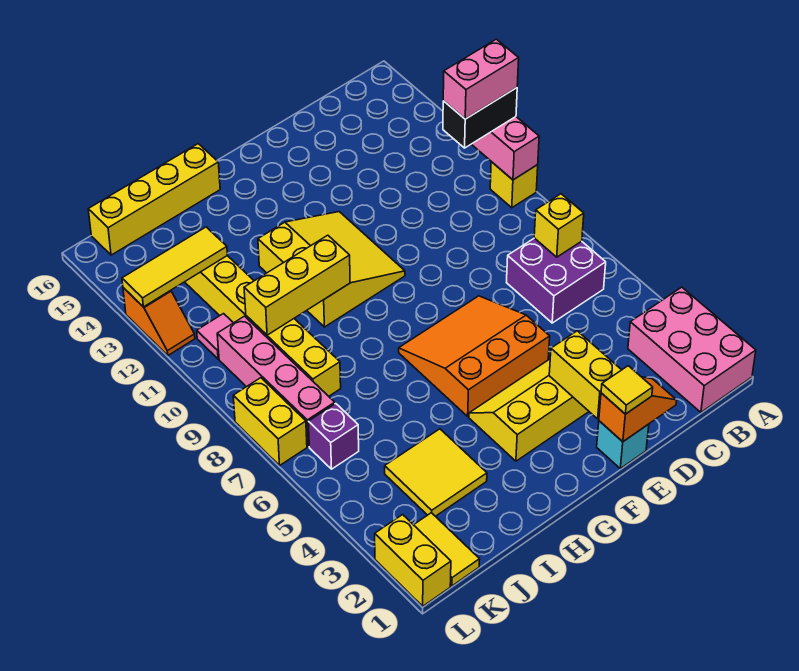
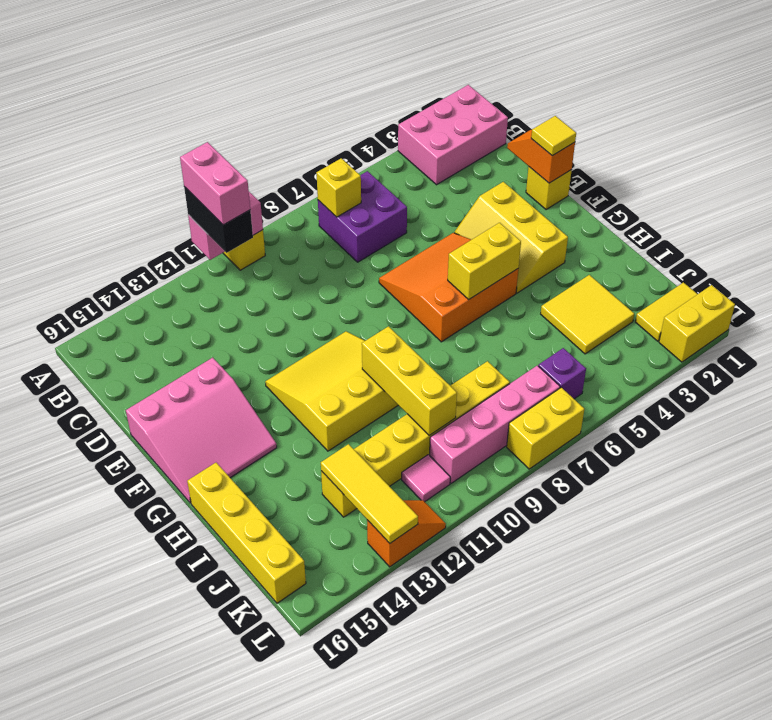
cyan 1x1 brick [597,421,649,469] -> yellow 1x1 brick [526,167,572,210]
yellow 1x2 brick [549,331,621,419] -> yellow 1x2 brick moved to [448,223,521,299]
orange 3x3 slope [399,296,550,416] -> orange 3x3 slope turned to [379,233,518,342]
none -> pink 3x3 slope [126,358,277,503]

